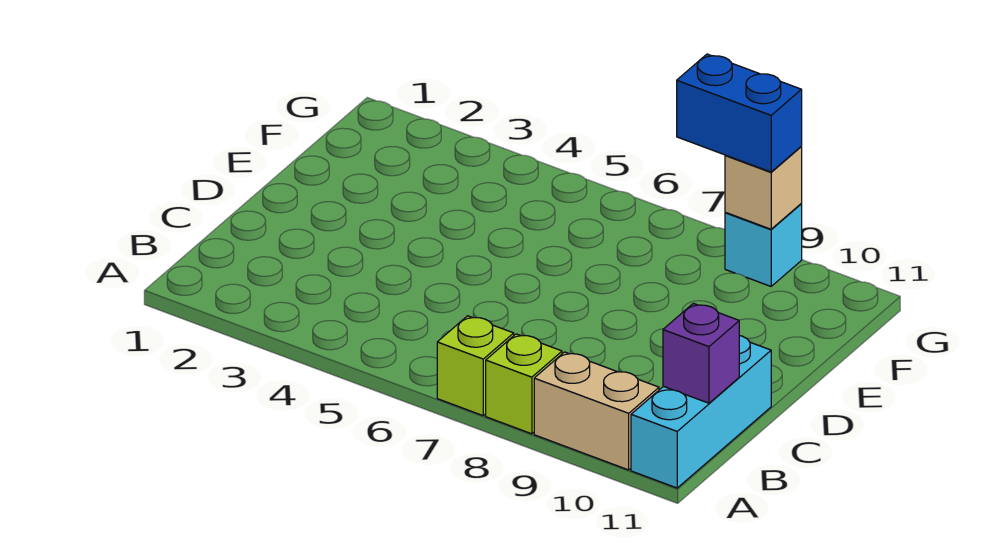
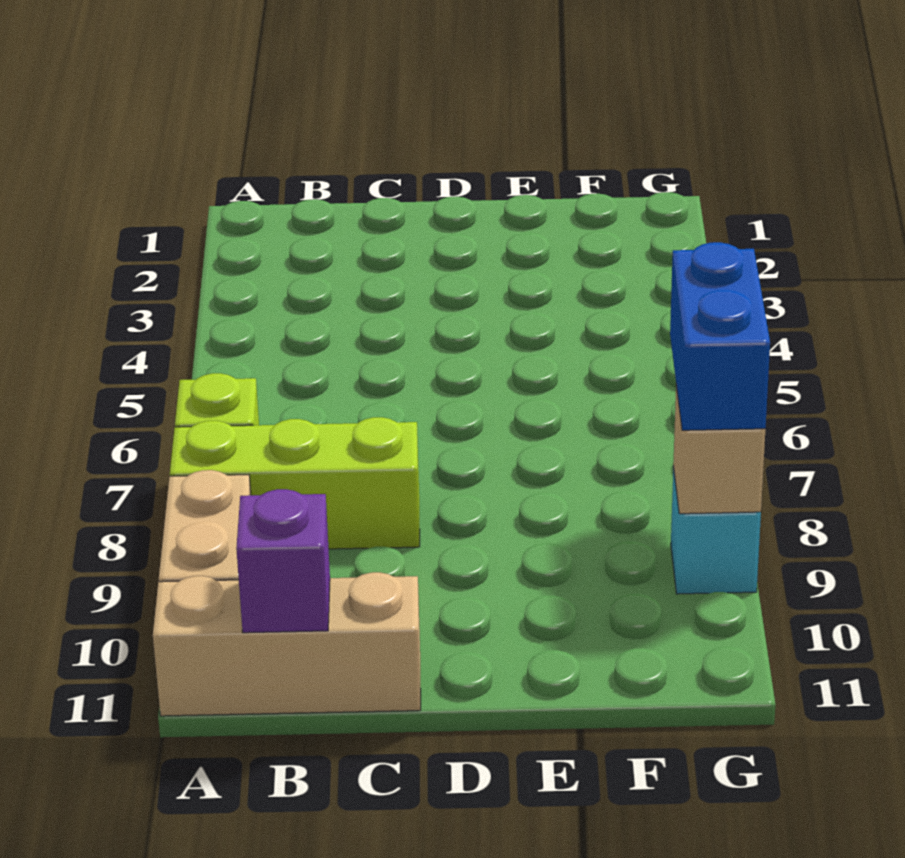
lime 1x1 brick [486,334,562,434] -> lime 1x3 brick [170,417,420,549]
cyan 1x3 brick [631,336,771,488] -> tan 1x3 brick [153,572,421,716]

